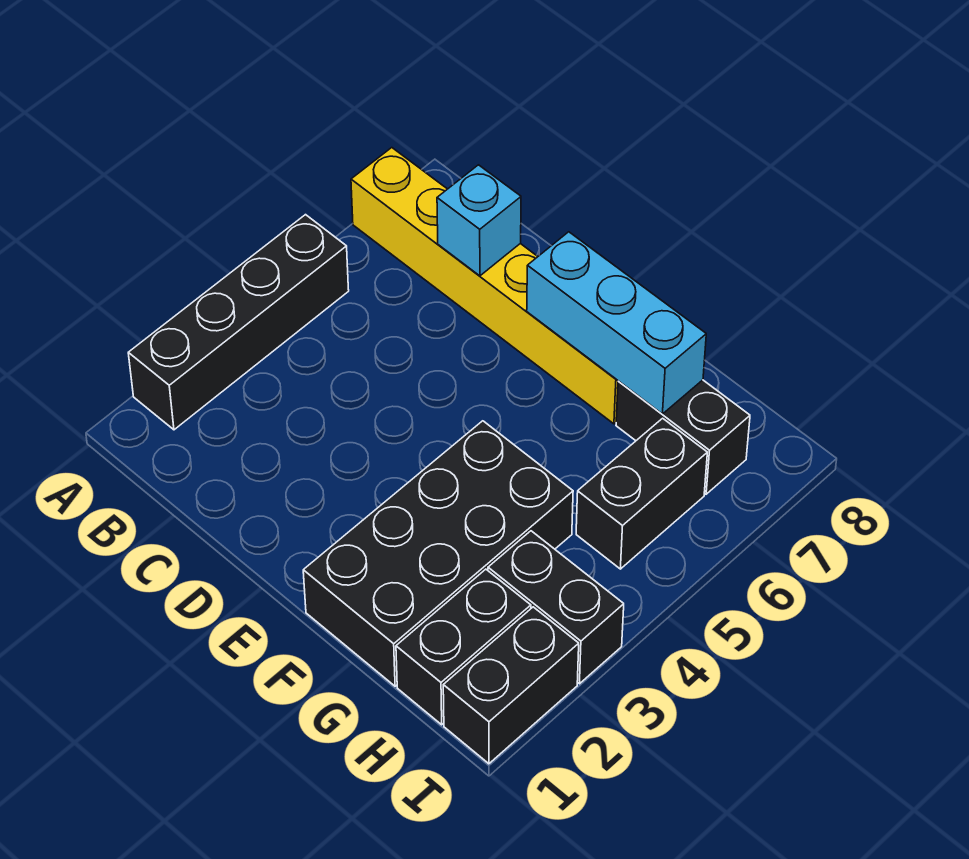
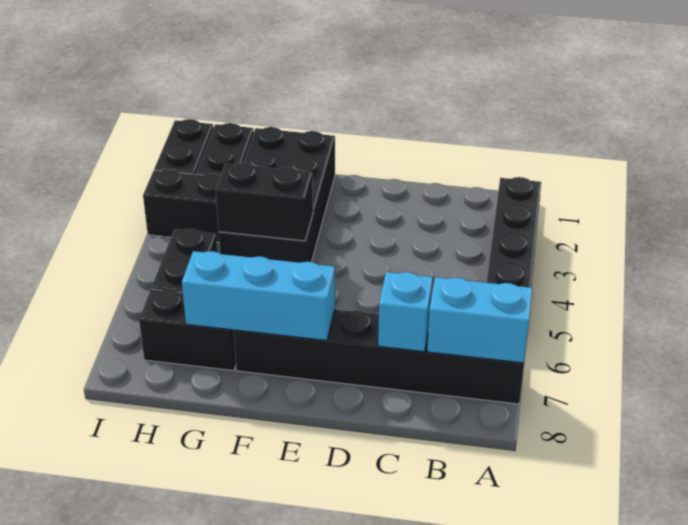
yellow 1x6 brick [351,148,618,424] -> black 1x6 brick [233,309,524,404]
none -> cyan 1x2 brick [427,277,532,363]
none -> black 1x2 brick [216,162,313,241]

